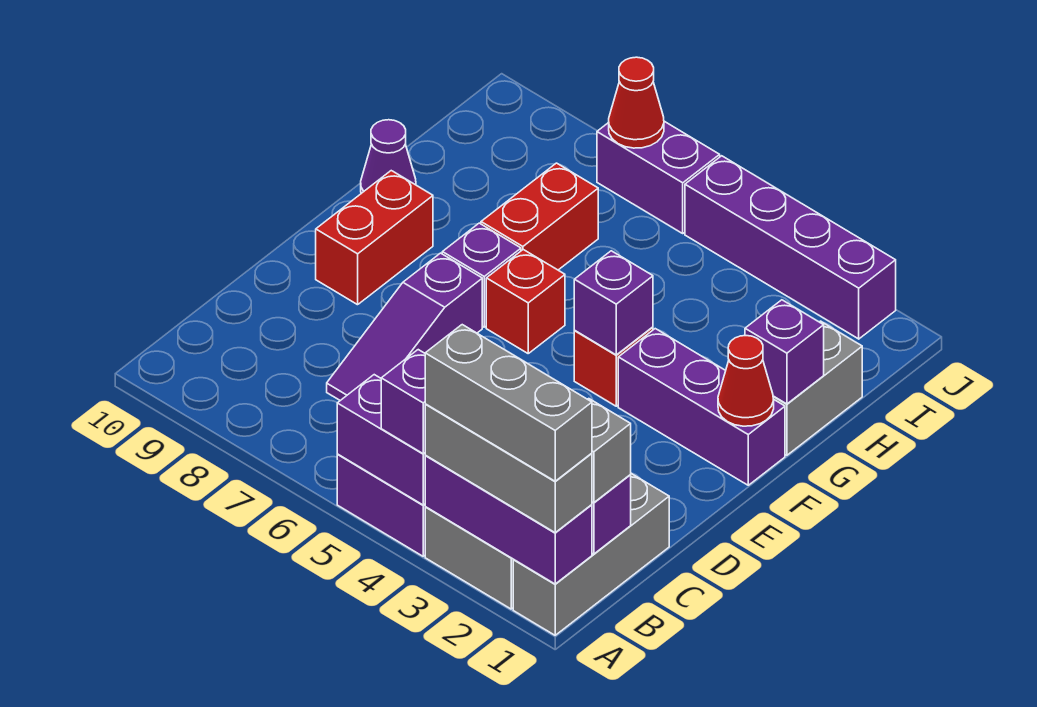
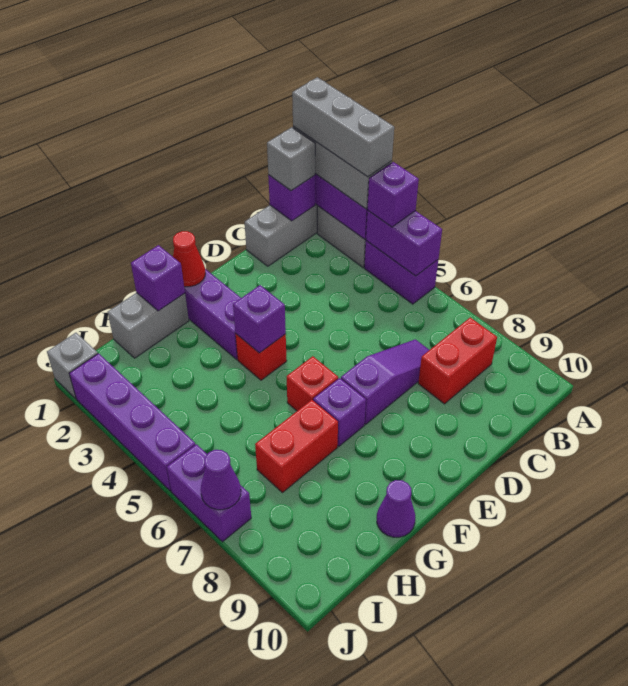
red 1x2 brick [316,171,433,305] -> red 1x2 brick moved to [418,318,497,404]
none -> grey 1x1 brick [47,333,98,399]
red 1x1 cone [609,57,664,148] -> purple 1x1 cone [201,450,241,510]

